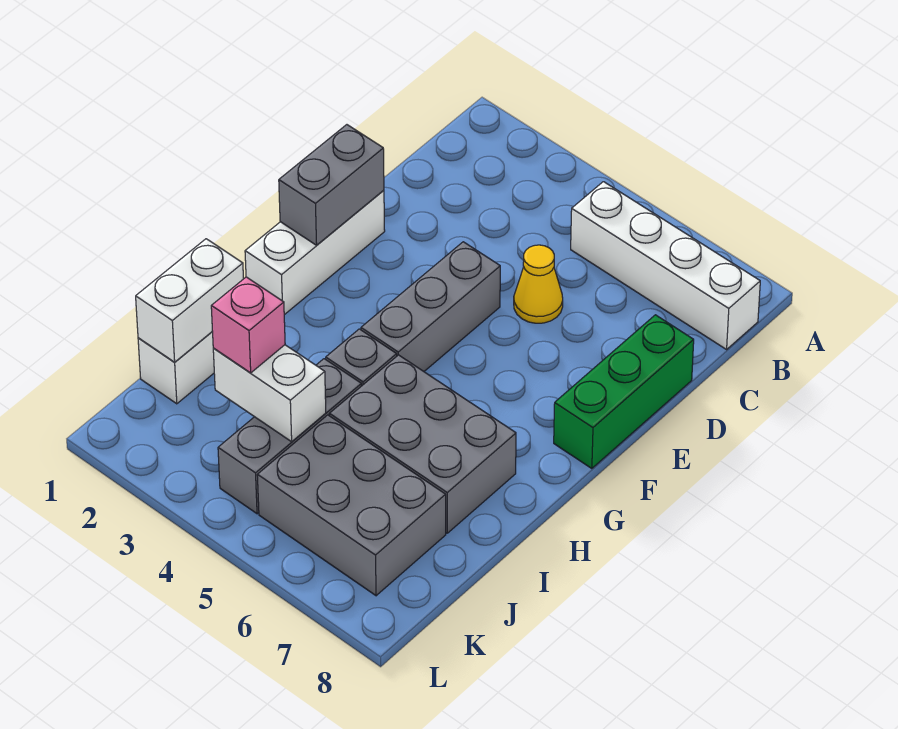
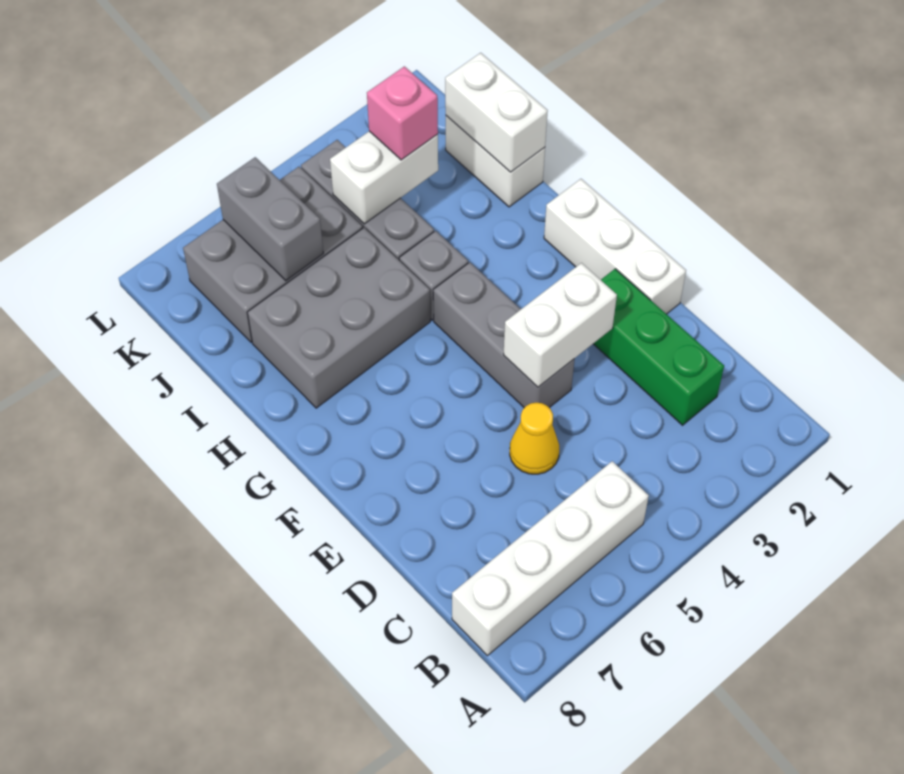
green 1x3 brick [554,315,694,469] -> green 1x3 brick moved to [593,269,724,425]
grey 1x2 brick [279,125,384,245] -> grey 1x2 brick moved to [217,157,324,281]
none -> white 1x2 brick [504,263,617,387]

